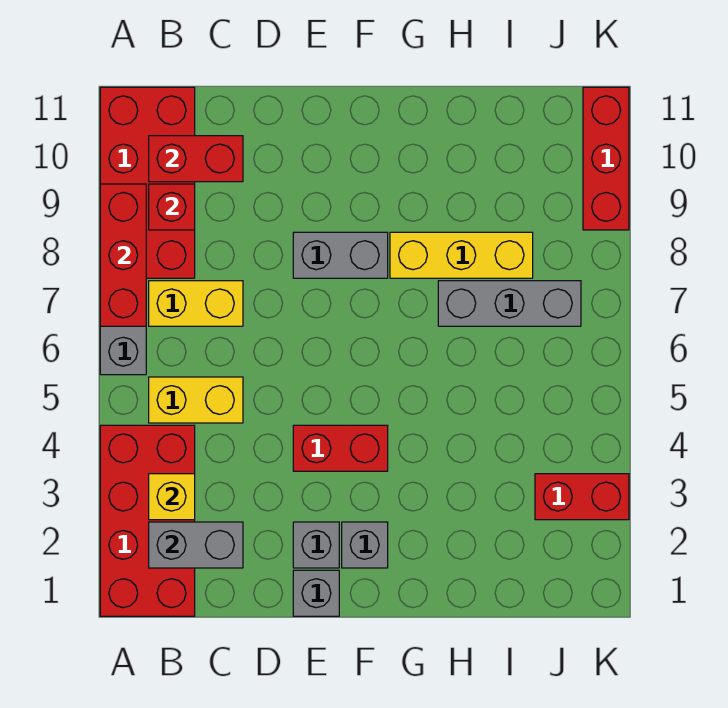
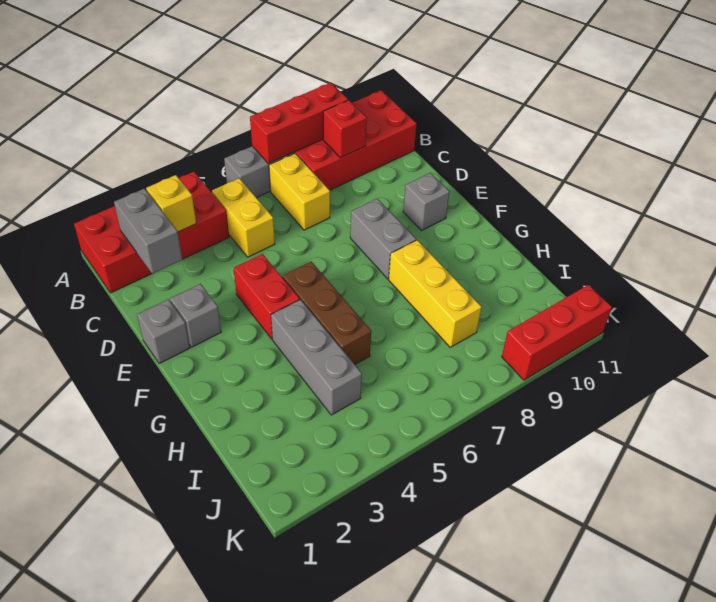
red 1x2 brick [149,136,243,182] -> none
grey 1x1 brick [342,522,388,568] -> grey 1x1 brick moved to [403,173,450,230]
none -> brown 1x3 brick [283,262,371,364]
grey 1x3 brick [438,281,581,326] -> grey 1x3 brick moved to [271,300,362,415]
red 1x2 brick [535,474,629,520] -> none

